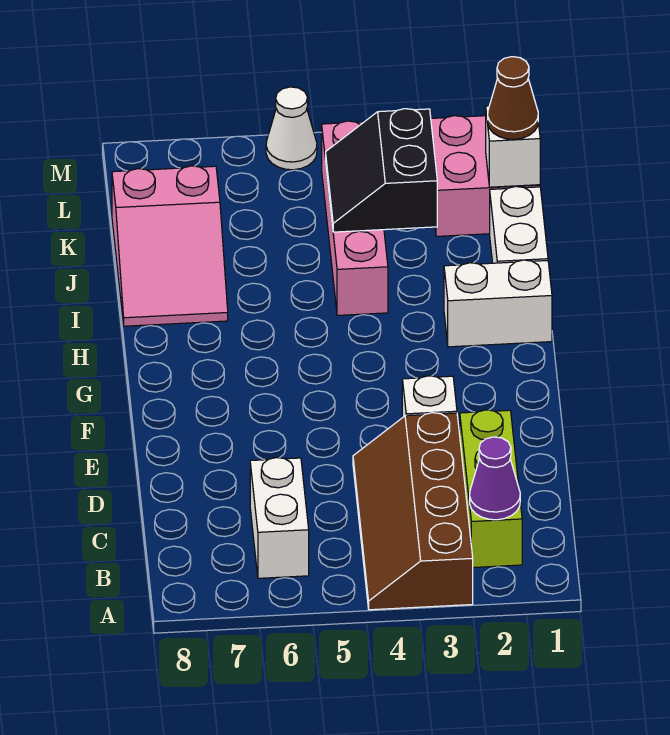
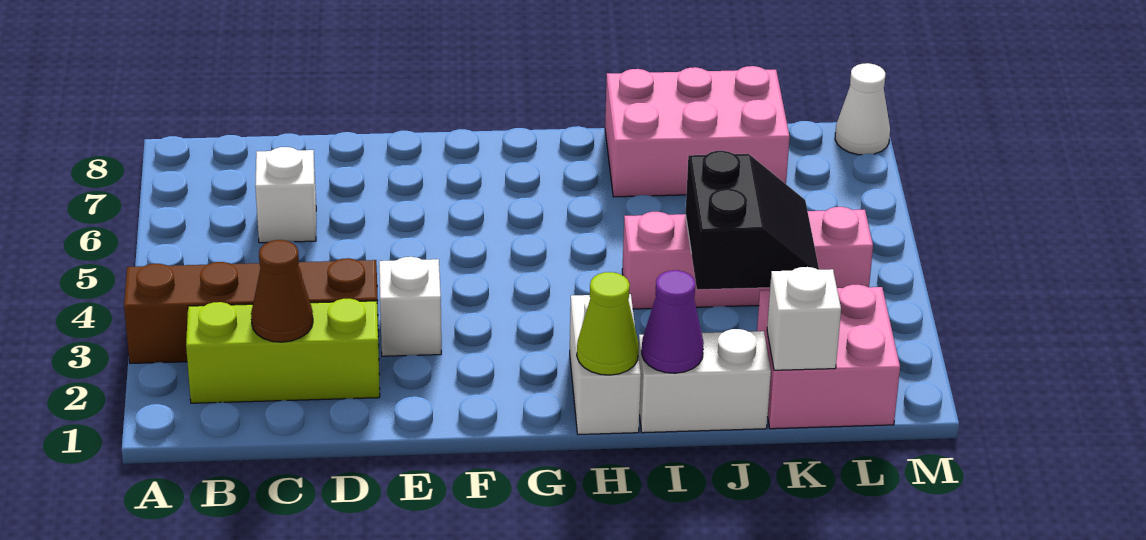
purple 1x1 cone [470,437,520,520] -> purple 1x1 cone moved to [642,270,704,373]
white 1x2 brick [250,458,309,578] -> white 1x1 brick [255,147,316,243]
none -> lime 1x1 cone [577,272,639,375]
pink 2x3 slope [112,166,228,326] -> pink 2x3 brick [605,66,790,197]
black 2x2 slope [326,109,437,232] -> black 2x2 slope turned to [685,151,819,289]
brown 1x1 cone [488,57,538,139] -> brown 1x1 cone moved to [251,240,313,342]
white 1x1 cone [266,87,317,170] -> white 1x1 cone moved to [835,63,890,155]

